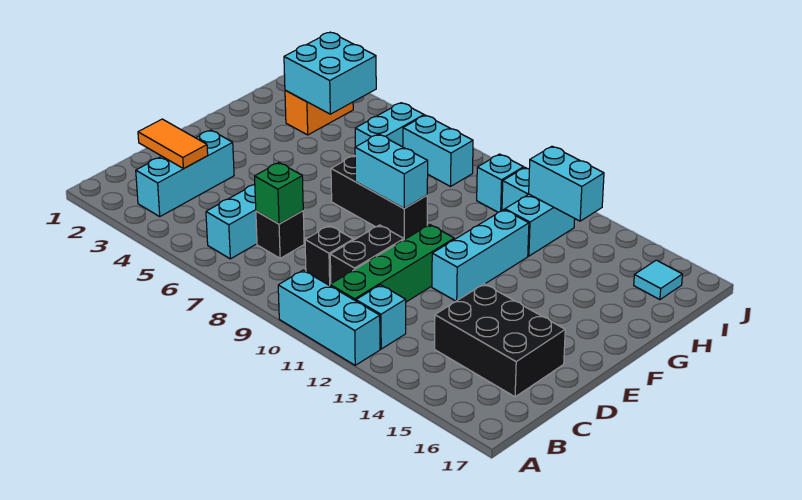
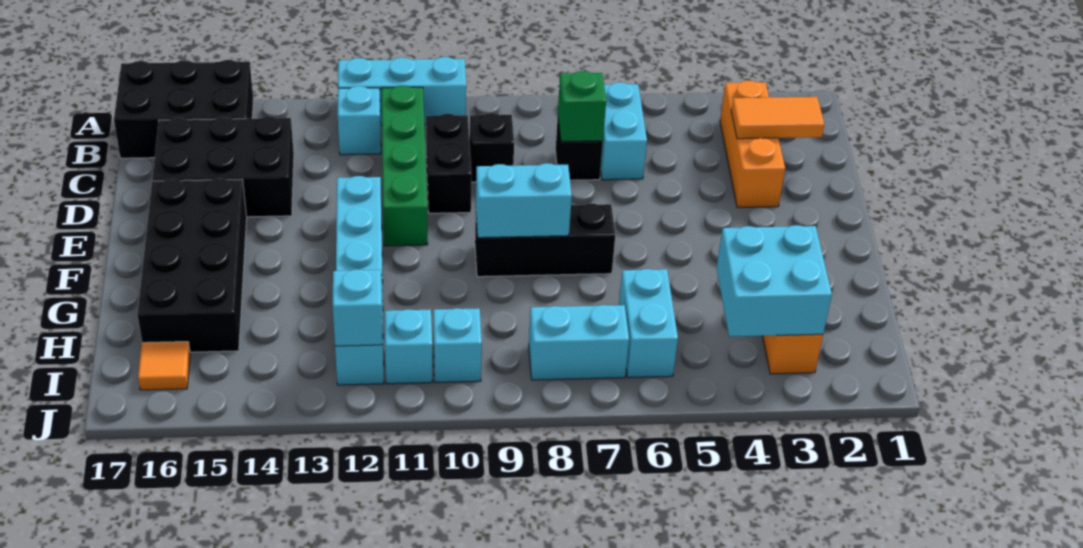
none -> black 2x3 brick [114,60,253,158]
cyan 1x3 brick [136,130,234,216] -> orange 1x3 brick [720,81,785,207]
none -> black 2x4 brick [137,178,247,352]
cyan 1x2 brick [529,146,604,221] -> cyan 1x1 brick [333,269,382,346]
cyan 1x1 tile [634,260,682,300] -> orange 1x1 tile [138,342,190,390]

